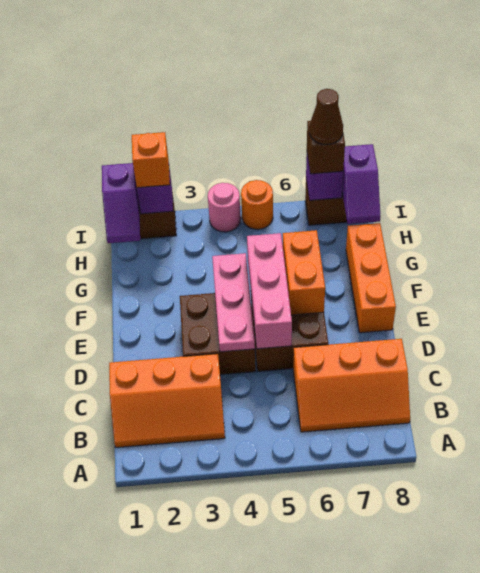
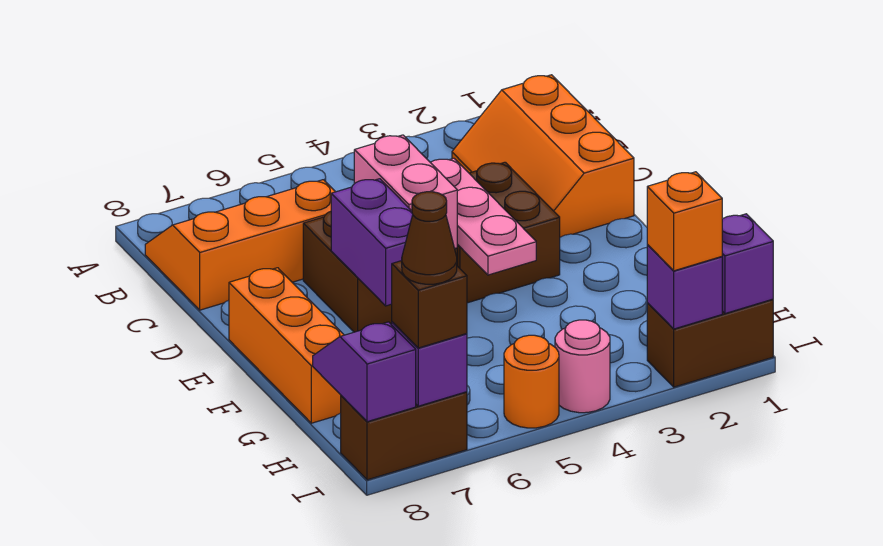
orange 2x3 slope [109,354,225,447] -> orange 2x3 slope turned to [452,75,634,237]
pink 1x3 brick [247,233,292,349] -> pink 1x2 brick [354,135,457,248]
orange 1x2 brick [283,230,325,315] -> purple 1x2 brick [331,179,413,306]

